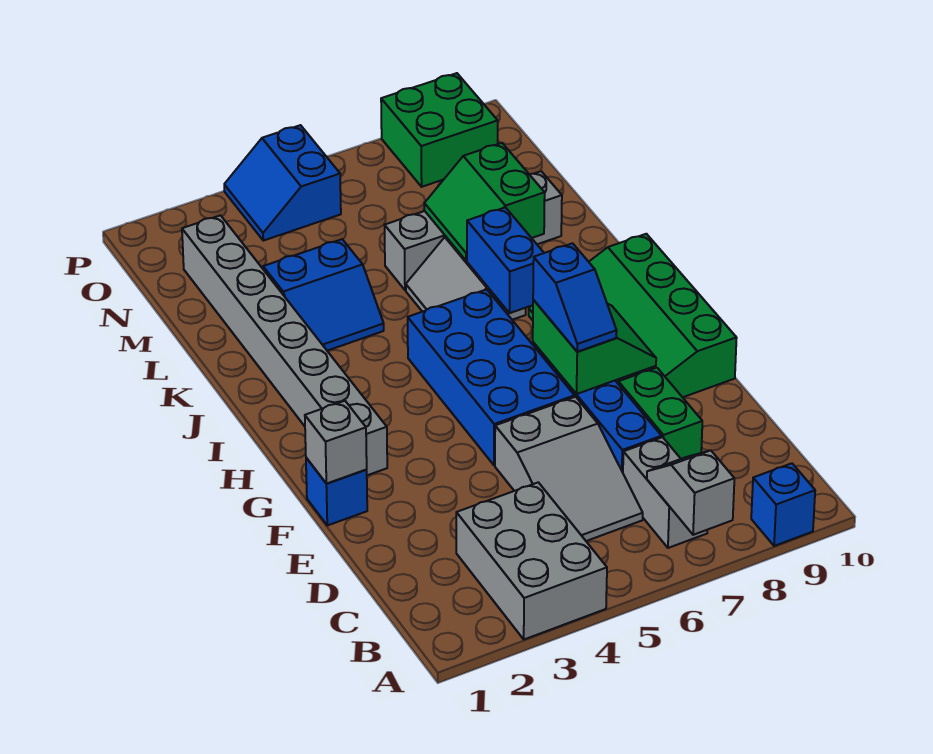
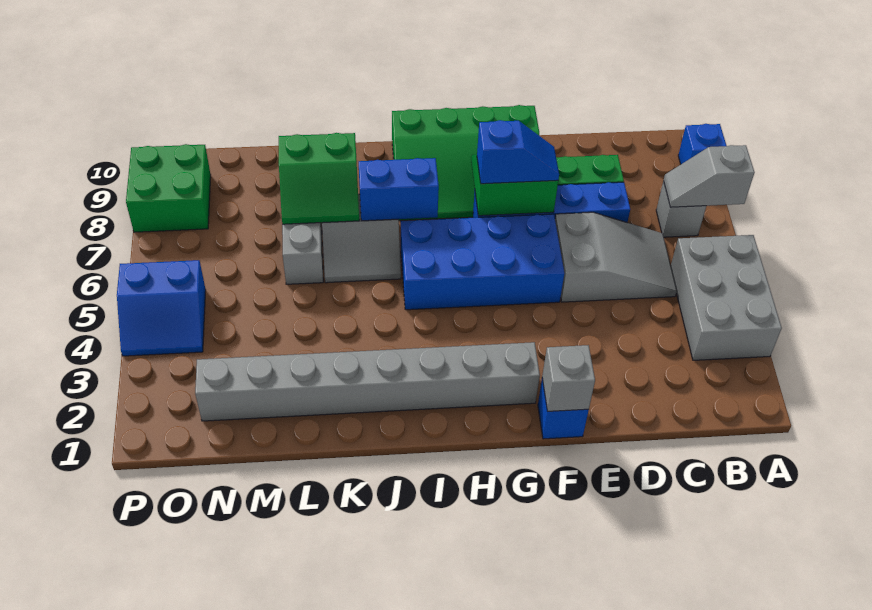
grey 2x3 brick [456,482,607,639] -> grey 2x3 brick turned to [671,235,782,360]
grey 1x2 brick [623,437,707,548] -> grey 1x1 brick [656,181,706,237]
blue 2x2 slope [263,239,384,351] -> none

